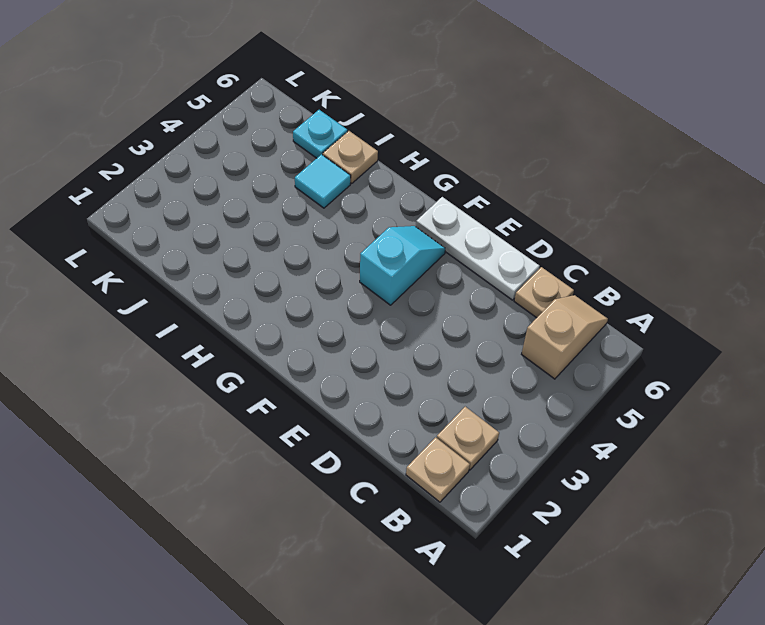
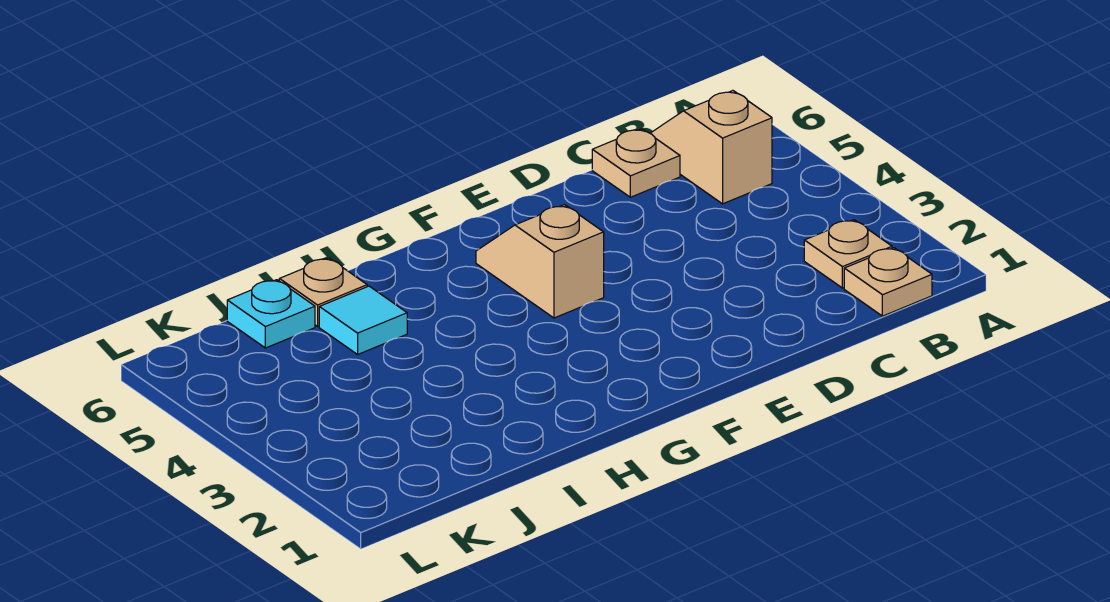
white 1x3 plate [416,197,539,300] -> none
cyan 1x2 slope [360,226,445,305] -> tan 1x2 slope [476,205,604,318]

